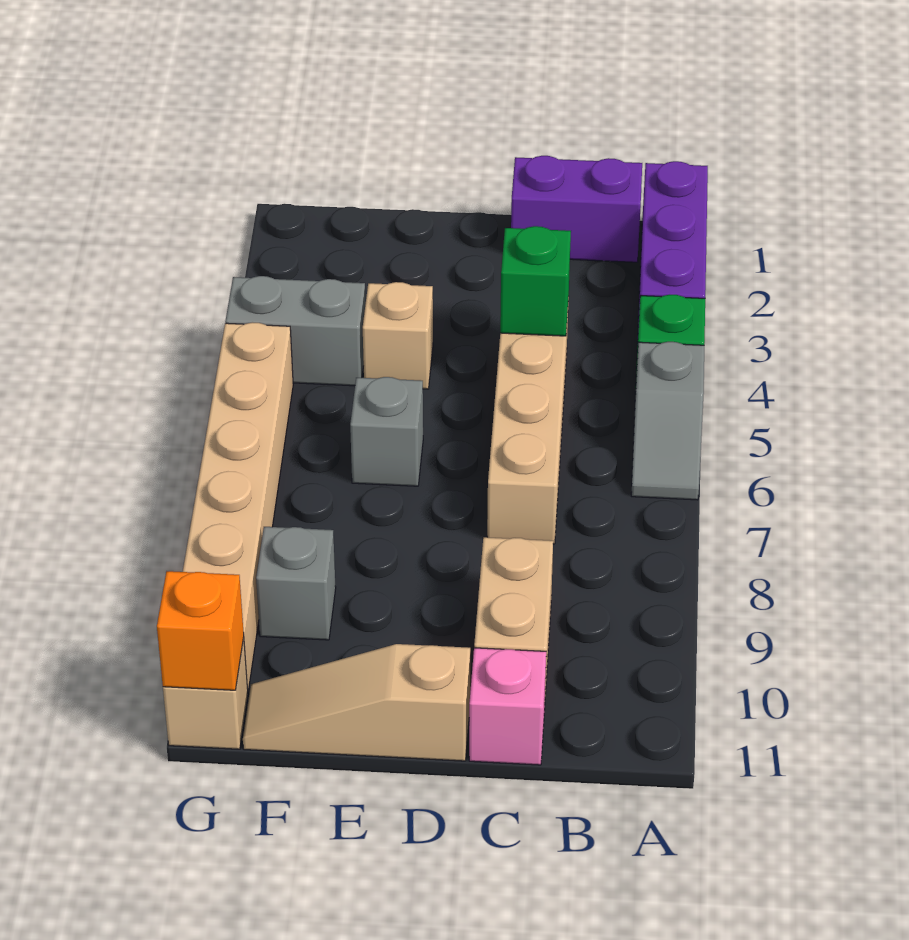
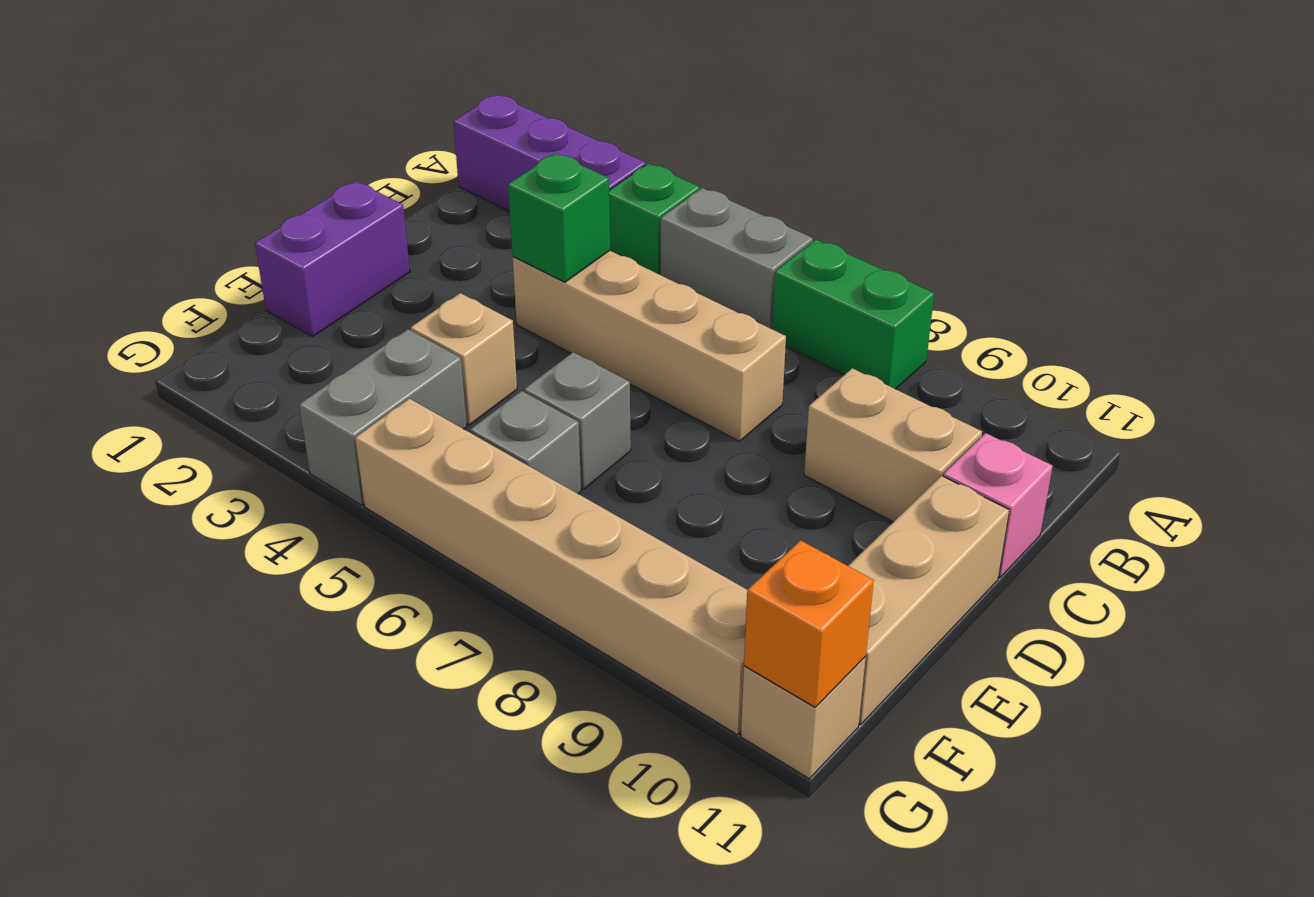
grey 1x2 slope [631,342,704,500] -> grey 1x2 brick [661,188,813,329]
none -> green 1x2 brick [772,239,934,389]
purple 1x2 brick [511,156,642,262] -> purple 1x2 brick moved to [255,181,410,337]
tan 1x3 slope [243,644,470,761] -> tan 1x3 brick [848,476,1009,724]
grey 1x1 brick [256,527,336,640] -> grey 1x1 brick moved to [470,391,581,494]

